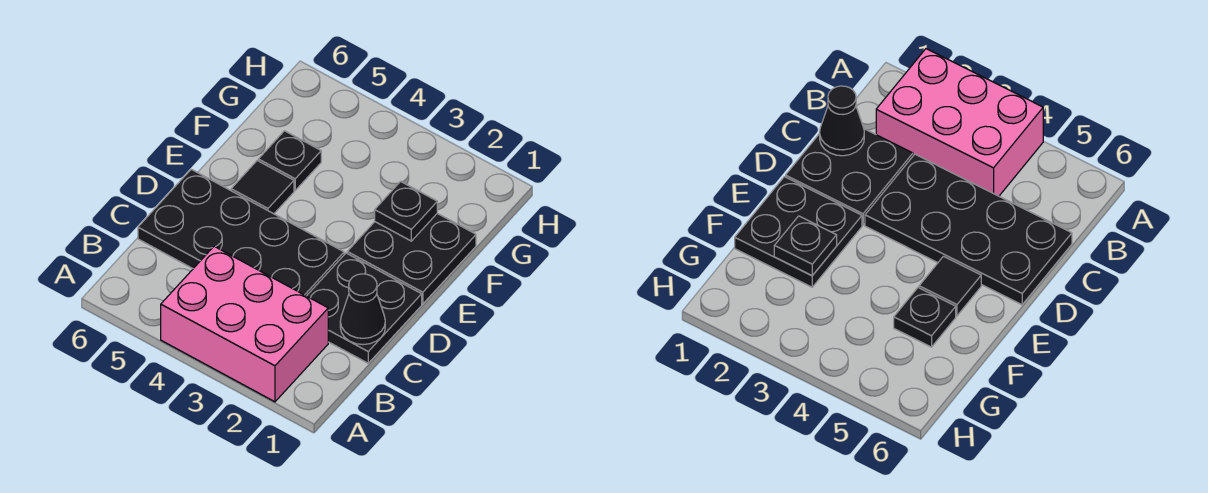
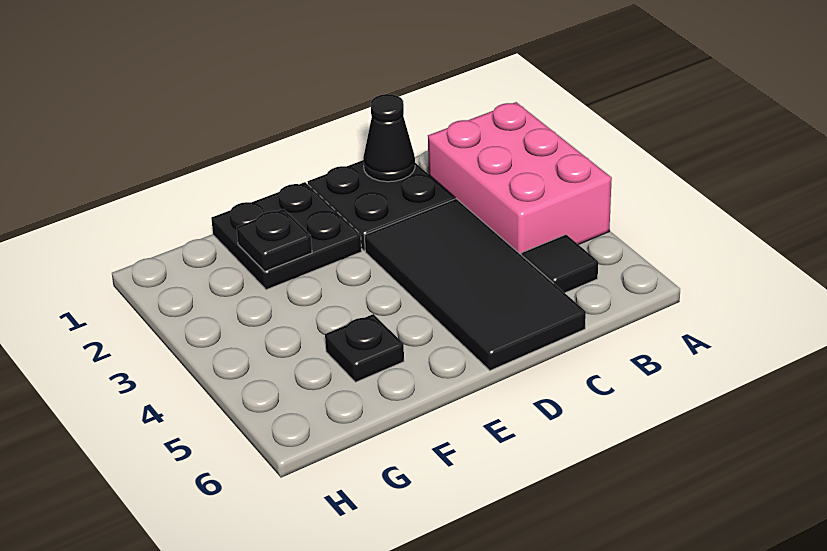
black 2x4 plate [138,169,344,296] -> black 2x4 tile [364,199,586,371]
black 1x1 tile [231,161,294,214] -> black 1x1 tile moved to [522,235,598,293]

